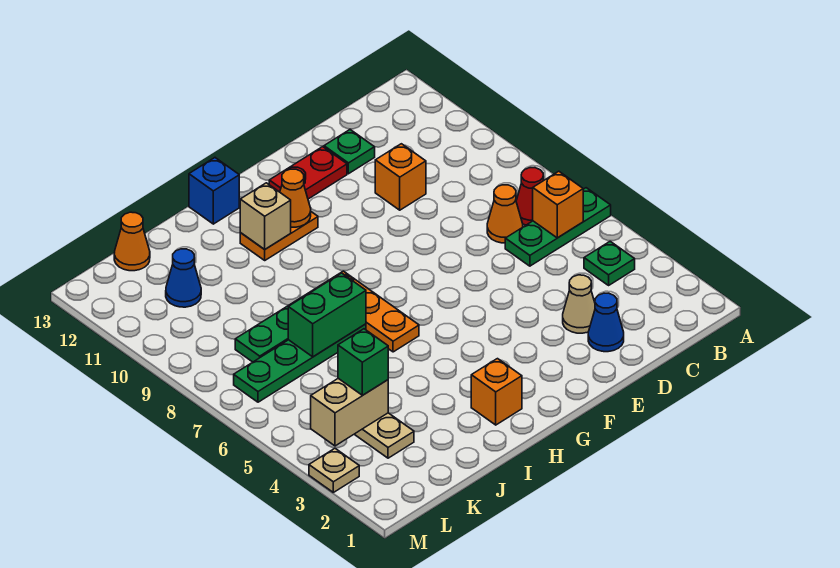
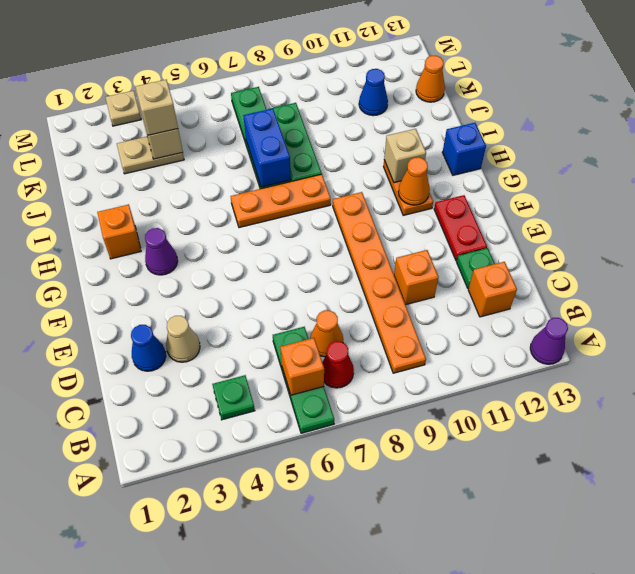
none -> purple 1x1 cone [530,318,568,364]
none -> orange 1x6 plate [333,192,426,373]
none -> orange 1x1 brick [468,262,517,317]
none -> purple 1x1 cone [145,228,178,275]
green 1x2 brick [288,273,366,357] -> blue 1x2 brick [243,109,291,187]
green 1x1 brick [338,329,388,395] -> tan 1x1 brick [136,80,178,135]

